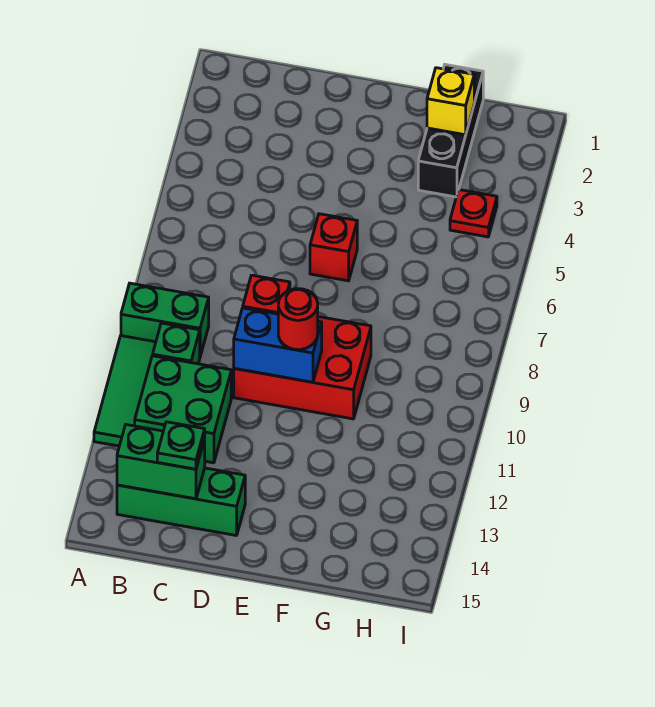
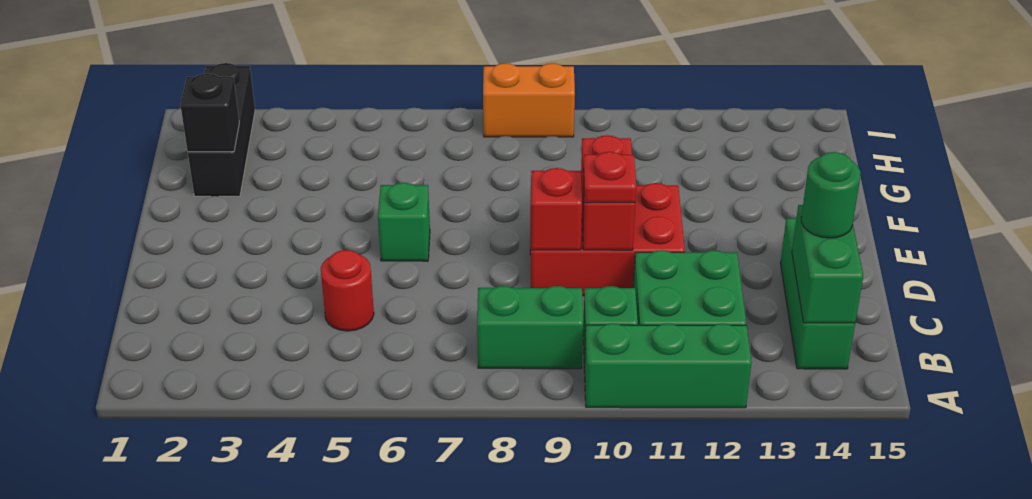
green 1x2 brick [121,283,209,356] -> green 1x2 brick turned to [477,286,583,369]
green 1x3 tile [94,336,156,446] -> green 1x3 brick [584,324,752,408]
green 1x1 plate [157,422,205,469] -> green 1x1 round brick [801,152,861,238]
red 2x3 brick [234,317,371,419] -> red 2x3 brick turned to [530,183,685,296]
blue 1x2 brick [234,308,322,382] -> red 1x2 brick [581,135,635,250]
red 1x1 brick [310,214,357,281] -> green 1x1 brick [378,183,430,261]
red 1x1 round brick [278,289,318,350] -> red 1x1 round brick moved to [321,250,374,331]
black 1x3 brick [418,65,483,197] -> black 1x3 brick turned to [188,63,255,196]
yellow 1x1 brick [427,68,474,135] -> black 1x1 brick [180,73,239,152]
red 1x1 plate [450,190,497,237] -> red 1x1 plate moved to [583,152,636,203]
none -> orange 1x2 brick [483,63,575,137]

